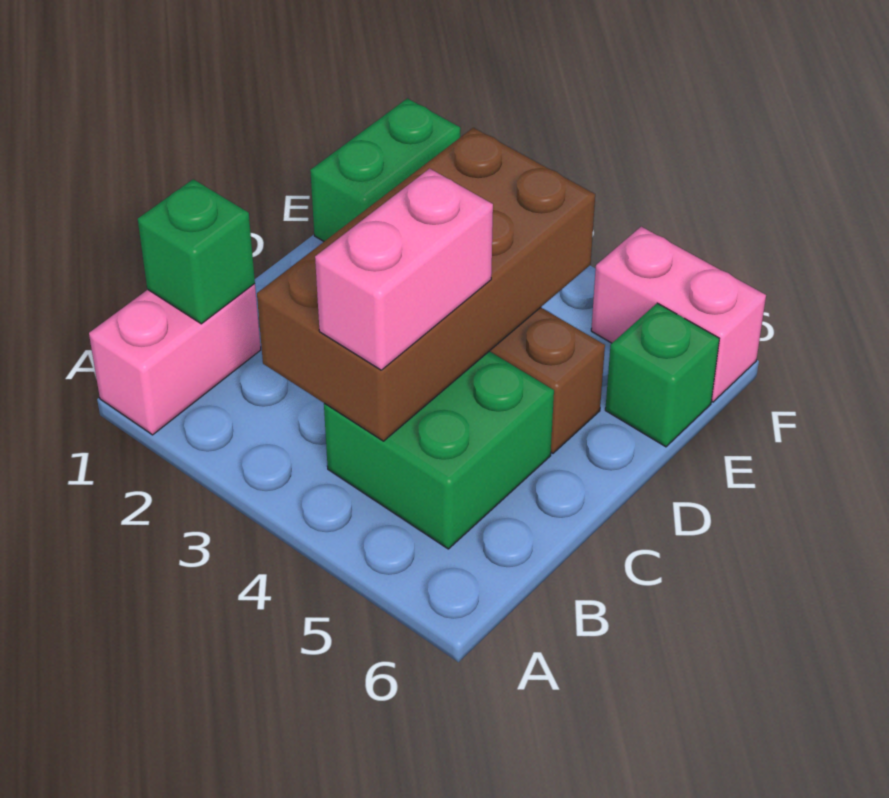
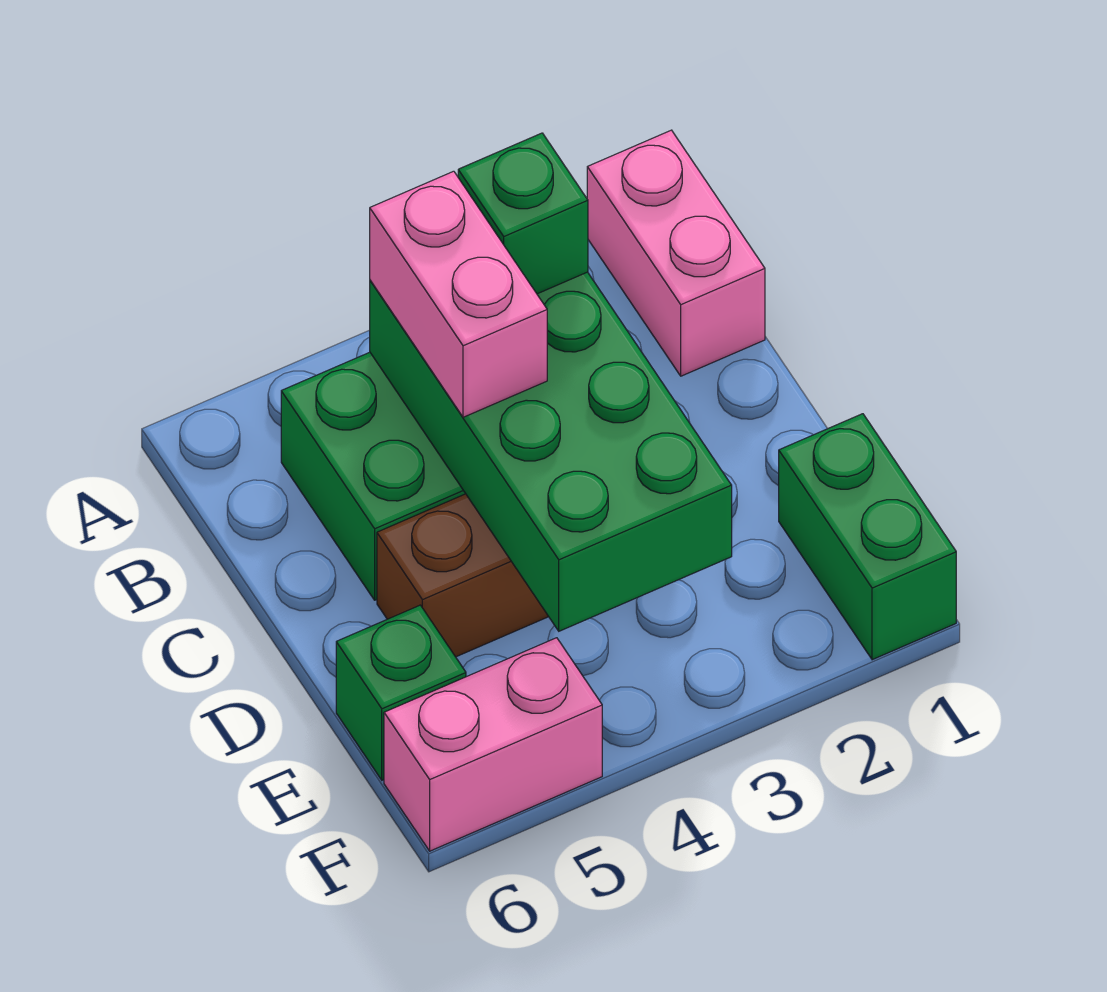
green 1x1 brick [138,179,255,324] -> green 1x1 brick moved to [458,133,588,294]
brown 2x4 brick [257,128,595,441] -> green 2x4 brick [370,272,732,631]

